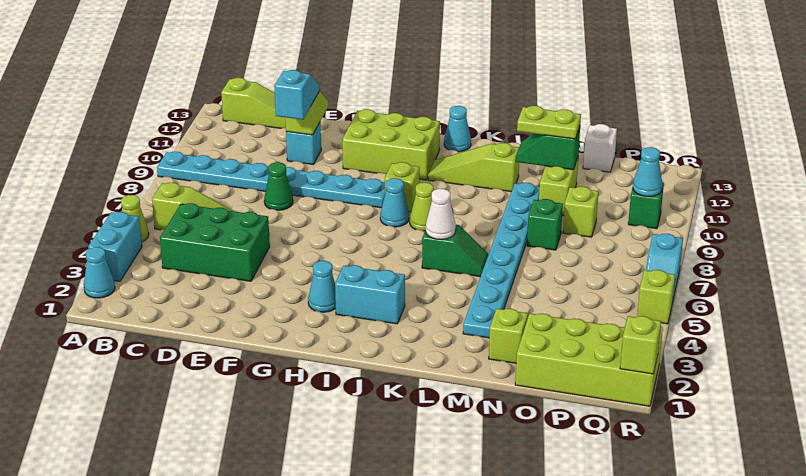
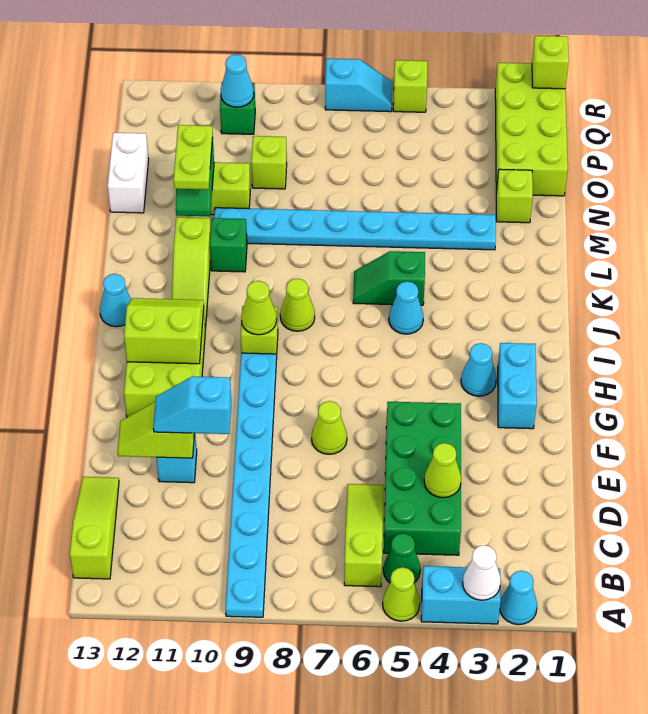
green 2x3 brick [160,203,270,281] -> green 2x4 brick [384,402,461,555]
none -> lime 1x1 cone [424,443,461,498]
green 1x1 cone [264,162,293,210] -> green 1x1 cone moved to [383,533,420,583]
none -> lime 1x1 cone [312,401,347,454]
none -> lime 2x2 slope [124,298,204,364]
cyan 1x2 brick [335,265,405,324] -> cyan 1x2 brick moved to [498,343,537,429]
cyan 1x1 cone [380,178,409,227] -> cyan 1x1 cone moved to [389,281,423,334]
none -> lime 1x1 cone [241,281,277,335]
green 1x2 slope [422,225,489,277] -> green 1x2 slope turned to [353,251,425,305]
white 1x1 cone [426,189,456,239] -> white 1x1 cone moved to [463,545,501,600]
green 1x1 brick [527,199,563,250] -> green 1x1 brick moved to [210,218,247,272]
white 1x1 brick [583,124,617,172] -> white 1x2 brick [108,133,149,213]

